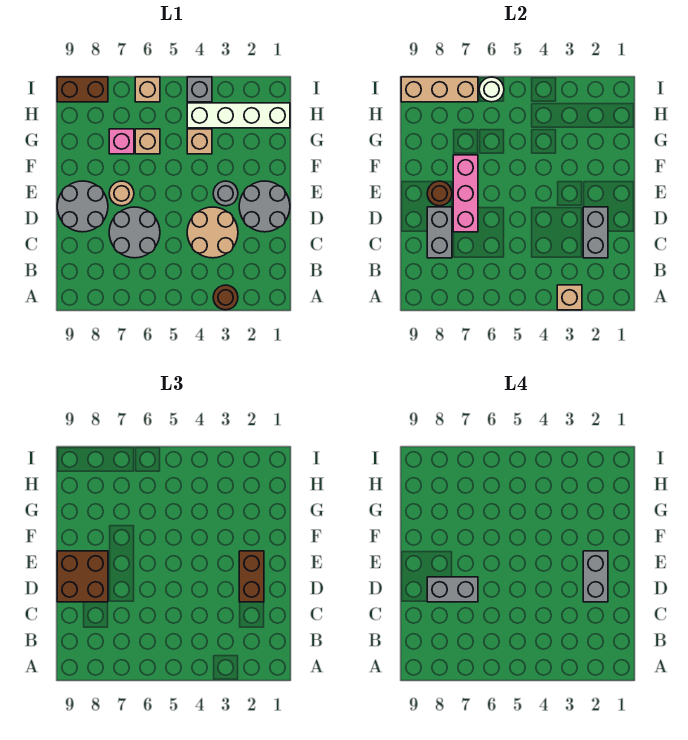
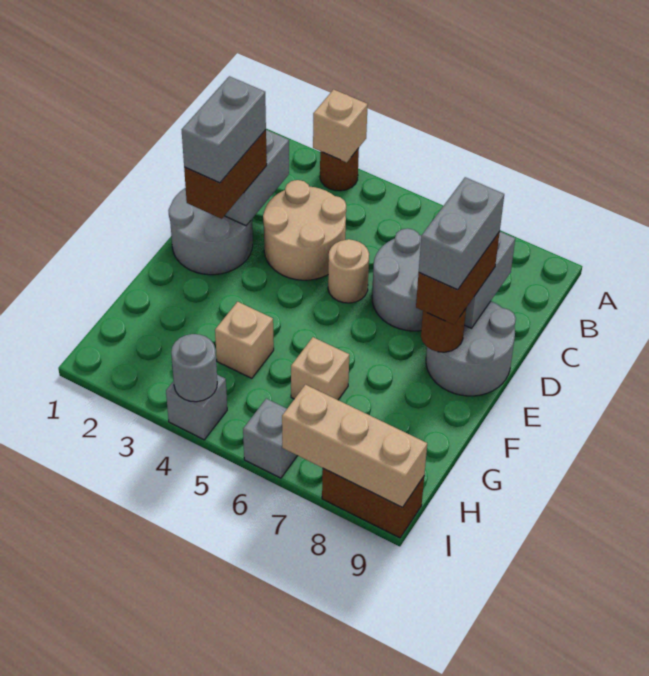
pink 1x3 brick [453,155,478,232] -> none
grey 1x2 brick [427,577,478,602] -> grey 1x2 brick turned to [419,177,504,290]
brown 2x2 brick [57,551,108,602] -> brown 1x2 brick [416,232,500,325]
grey 1x1 round brick [213,181,238,206] -> grey 1x1 round brick moved to [171,334,217,402]
tan 1x1 round brick [109,181,134,206] -> tan 1x1 round brick moved to [328,239,369,303]
pink 1x1 brick [109,129,134,154] -> none
white 1x4 brick [187,103,290,128] -> none
tan 1x1 brick [135,77,160,102] -> grey 1x1 brick [243,399,297,478]
white 1x1 round brick [479,77,504,102] -> none

